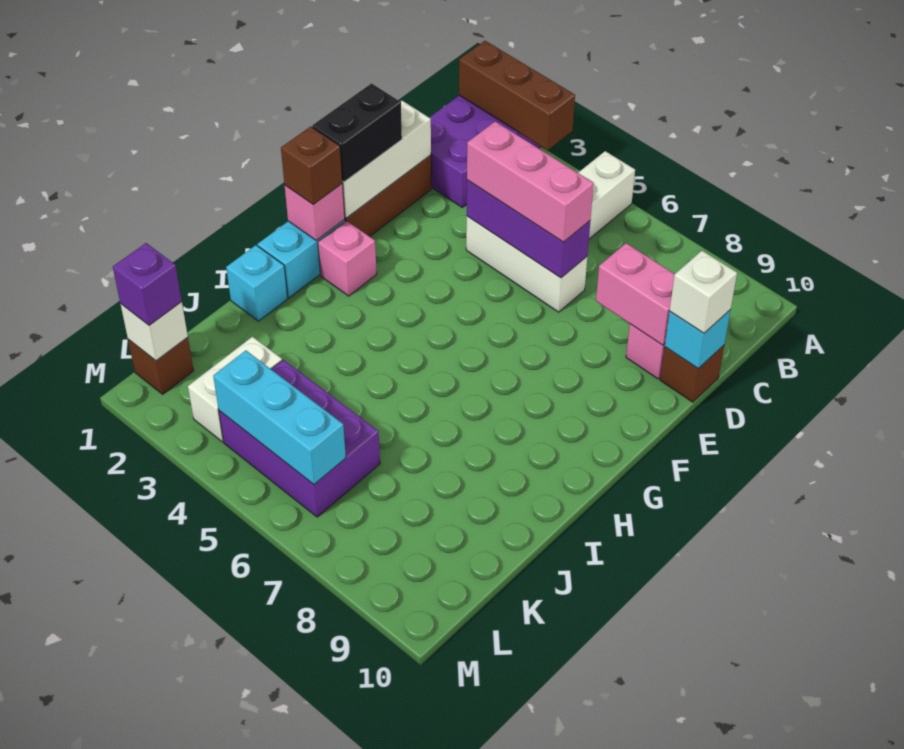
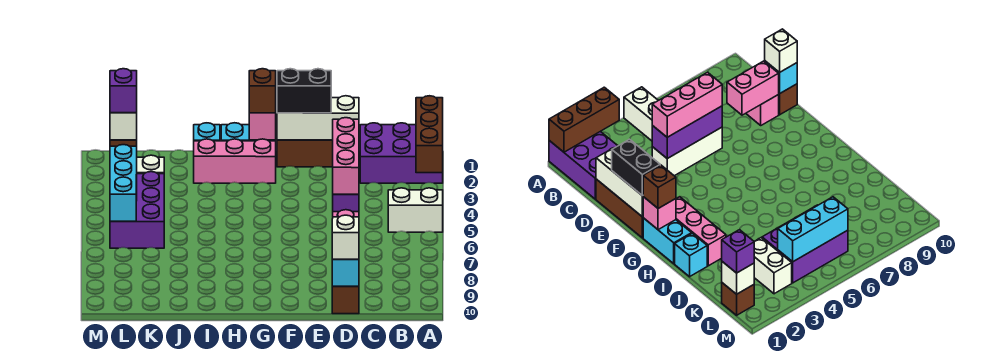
pink 1x1 brick [318,221,377,296] -> pink 1x3 brick [194,139,276,183]

